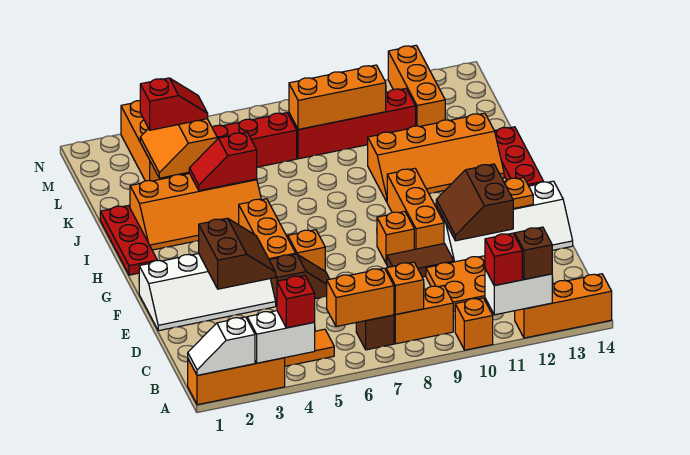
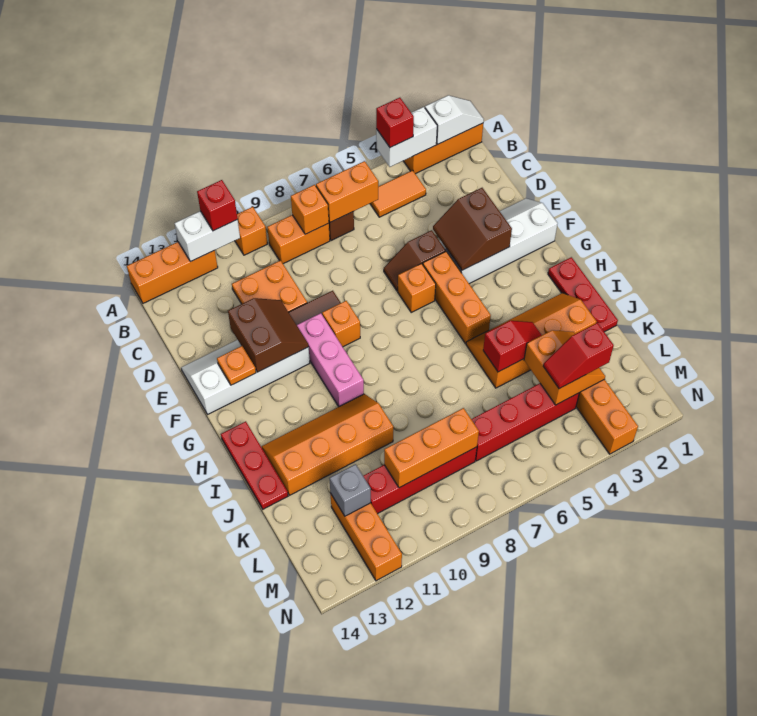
brown 1x1 brick [515,227,552,279] -> none
orange 1x3 brick [387,169,444,249] -> pink 1x3 brick [297,313,364,407]
none -> grey 1x1 brick [329,464,371,516]

